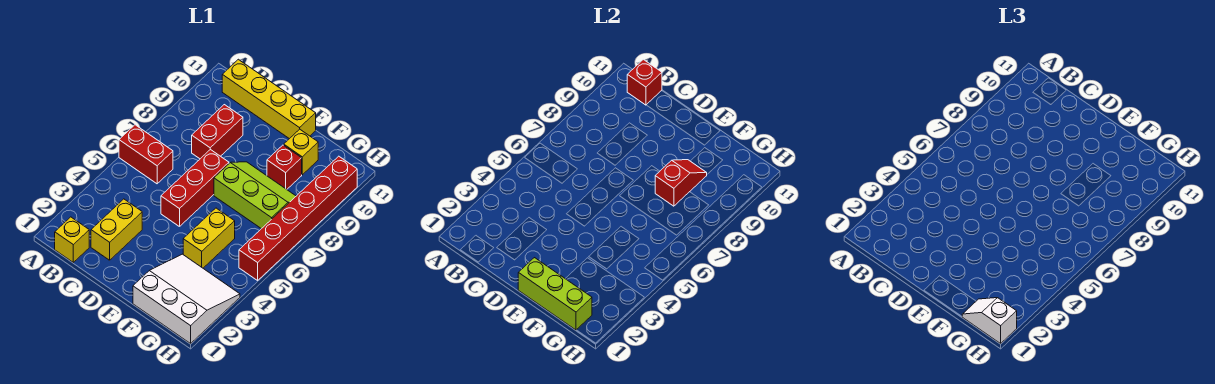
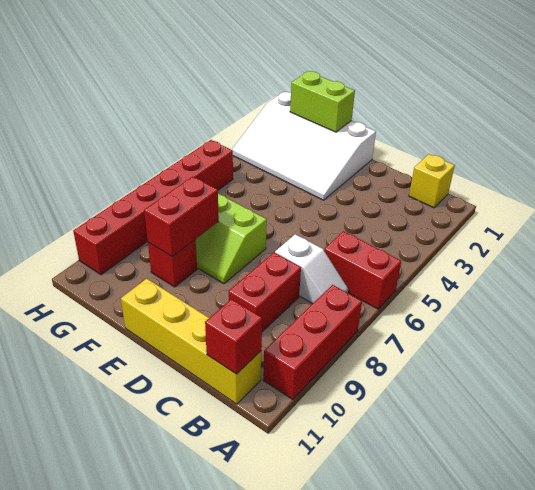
yellow 1x2 brick [91,199,142,260] -> none
red 1x3 brick [161,149,229,227] -> red 1x3 brick moved to [263,285,362,399]
lime 1x3 brick [518,258,592,330] -> lime 1x2 brick [290,71,355,132]
white 3x3 slope [133,254,240,344] -> white 3x4 slope [232,92,376,200]
yellow 1x2 brick [183,208,235,268] -> none
red 1x2 slope [655,160,707,206] -> red 1x2 brick [144,177,219,257]
yellow 1x1 brick [284,129,318,175] -> none
white 1x2 slope [962,298,1017,344] -> white 1x2 slope moved to [275,234,348,304]

